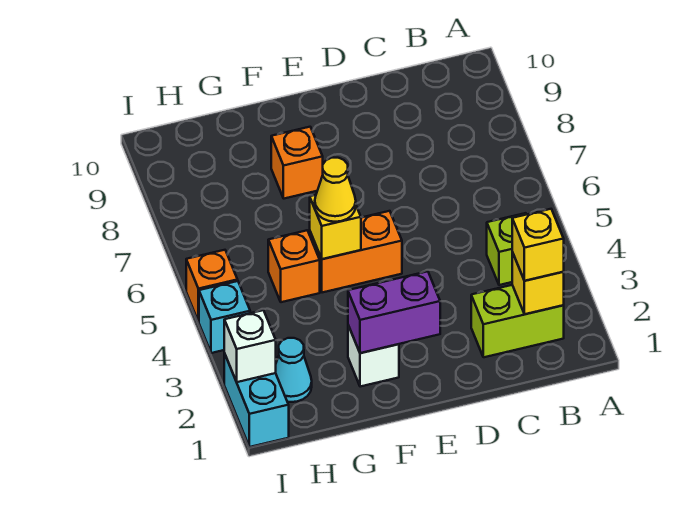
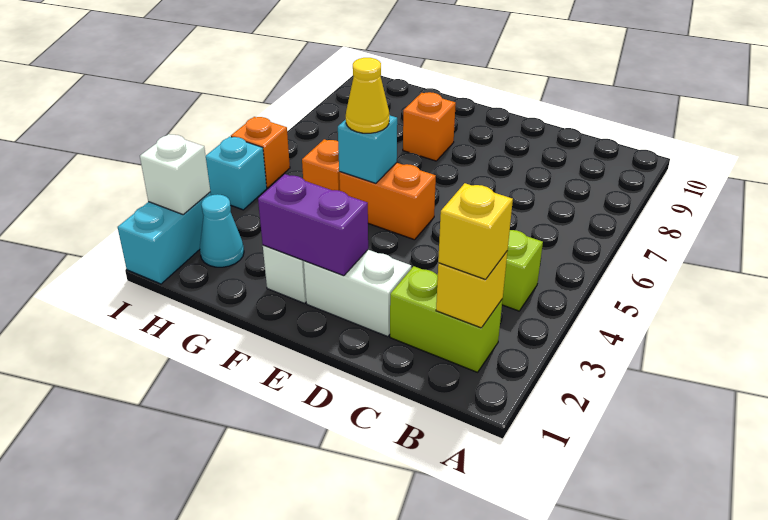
none -> white 1x2 brick [304,250,411,337]
yellow 1x1 brick [310,195,361,259] -> cyan 1x1 brick [338,115,397,183]

